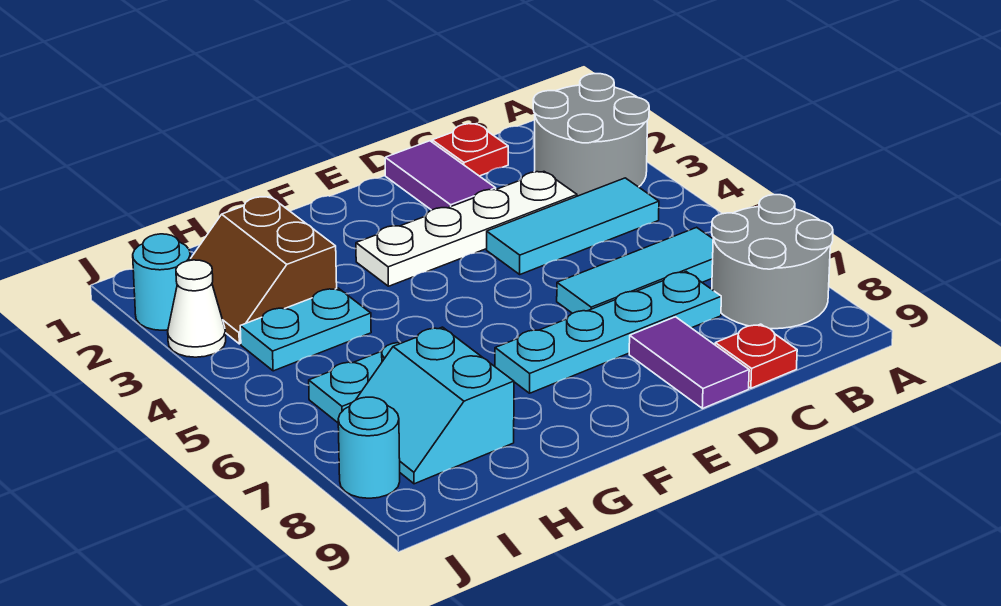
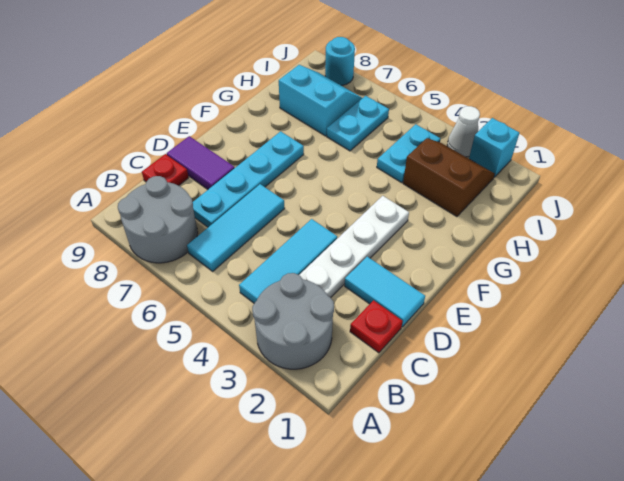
purple 1x2 tile [385,141,496,210] -> cyan 1x2 tile [345,257,425,327]
cyan 1x1 round brick [133,234,191,330] -> cyan 1x1 brick [469,118,519,177]

